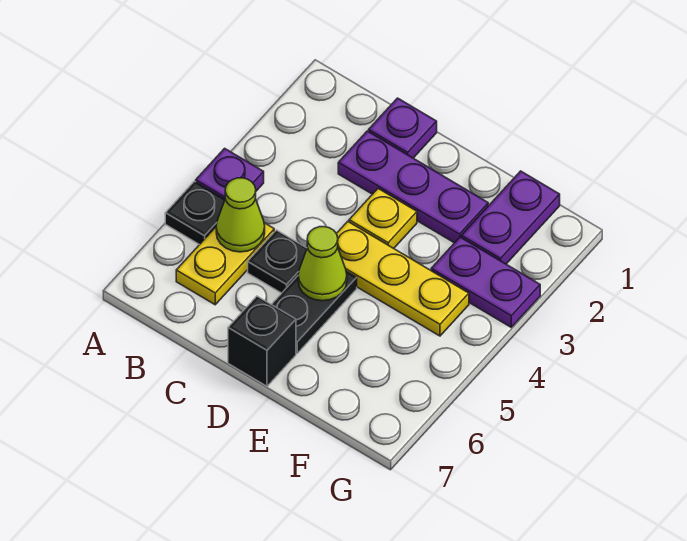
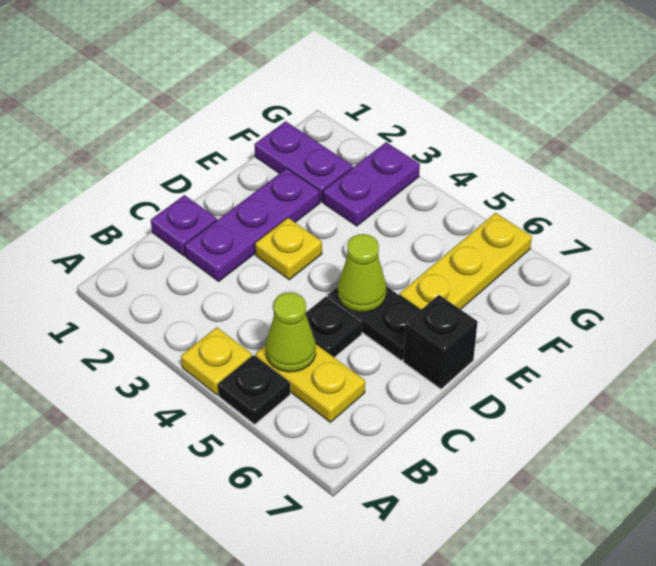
purple 1x1 plate [196,148,264,199] -> yellow 1x1 plate [181,327,252,395]
yellow 1x3 plate [336,222,469,336] -> yellow 1x3 plate moved to [400,213,532,310]

